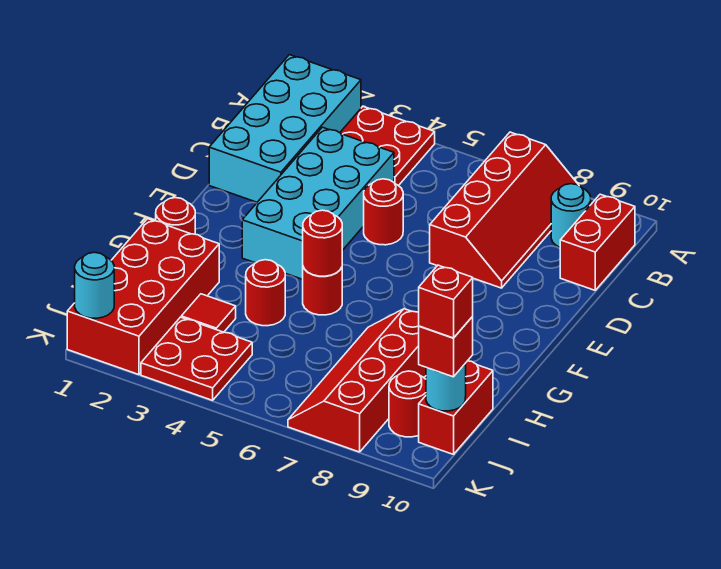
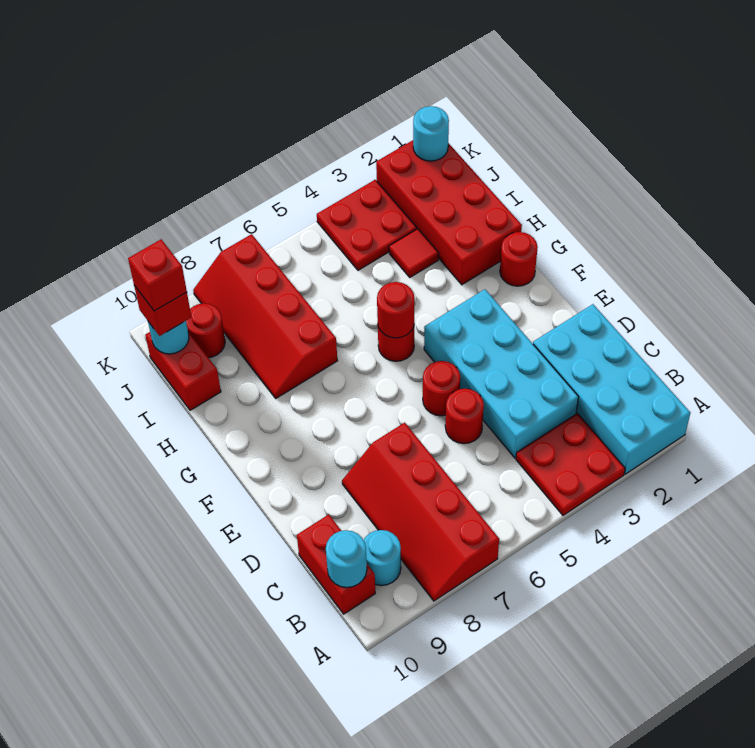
none -> cyan 1x1 round brick [326,530,367,587]
red 1x1 round brick [246,260,285,326] -> red 1x1 round brick moved to [423,361,460,416]
red 2x4 slope [288,309,426,452] -> red 2x4 slope turned to [193,234,337,398]

